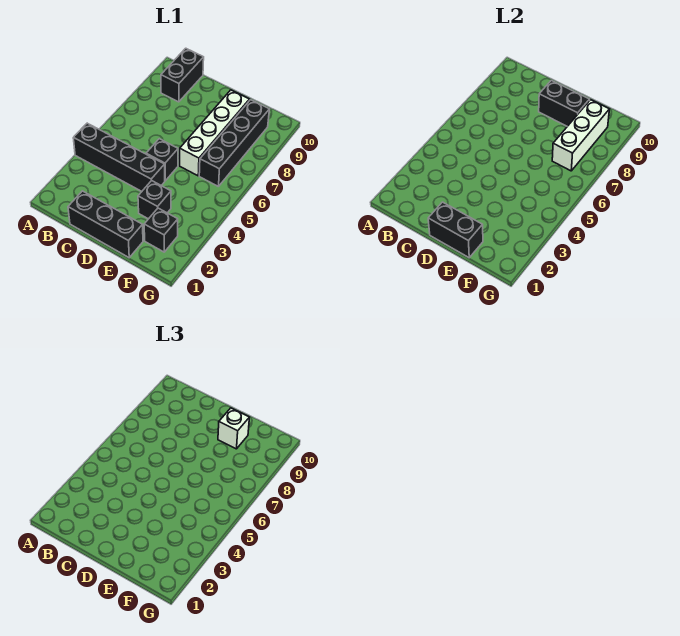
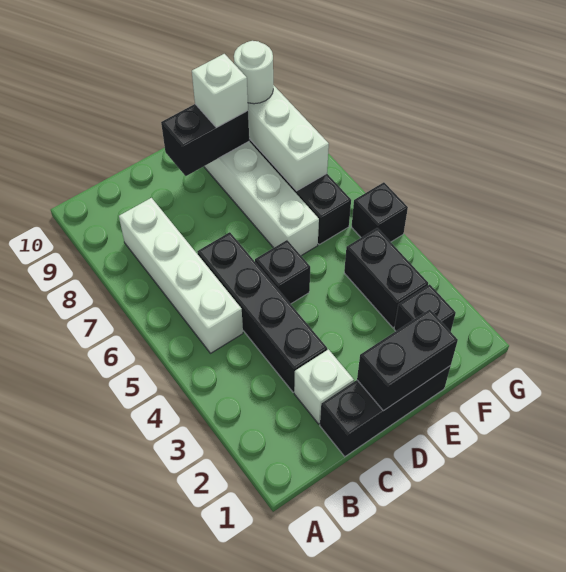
black 1x4 brick [73,123,165,191] -> black 1x4 brick turned to [197,232,327,392]
none -> white 1x4 brick [119,198,243,353]
black 1x2 brick [161,48,204,102] -> black 1x2 brick moved to [344,228,428,328]
none -> white 1x1 brick [294,349,354,424]
black 1x1 brick [138,181,171,219] -> black 1x1 brick moved to [352,182,408,242]
none -> white 1x1 round brick [234,41,273,104]

